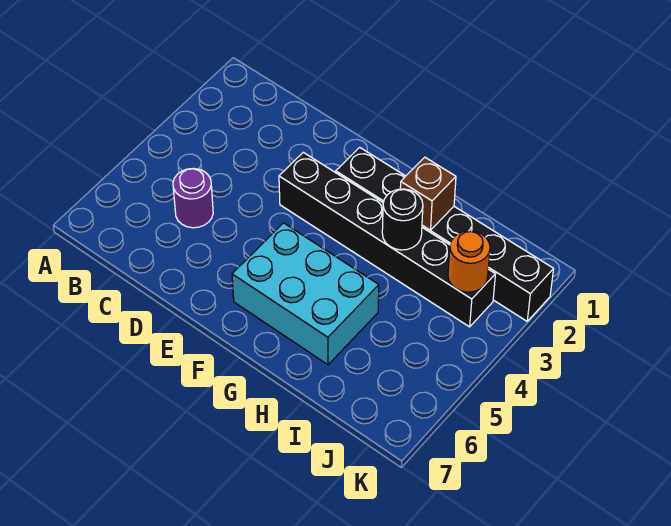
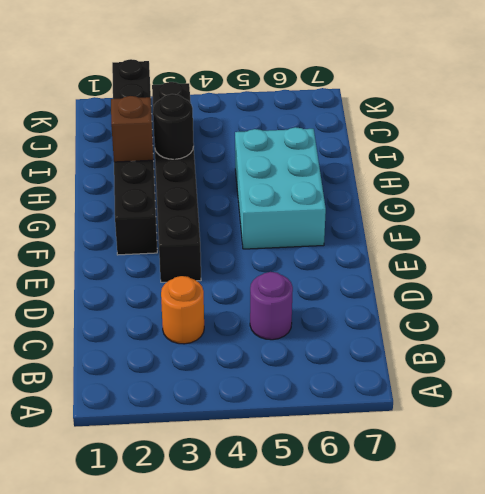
orange 1x1 round brick [448,231,490,292] -> orange 1x1 round brick moved to [161,276,204,344]

